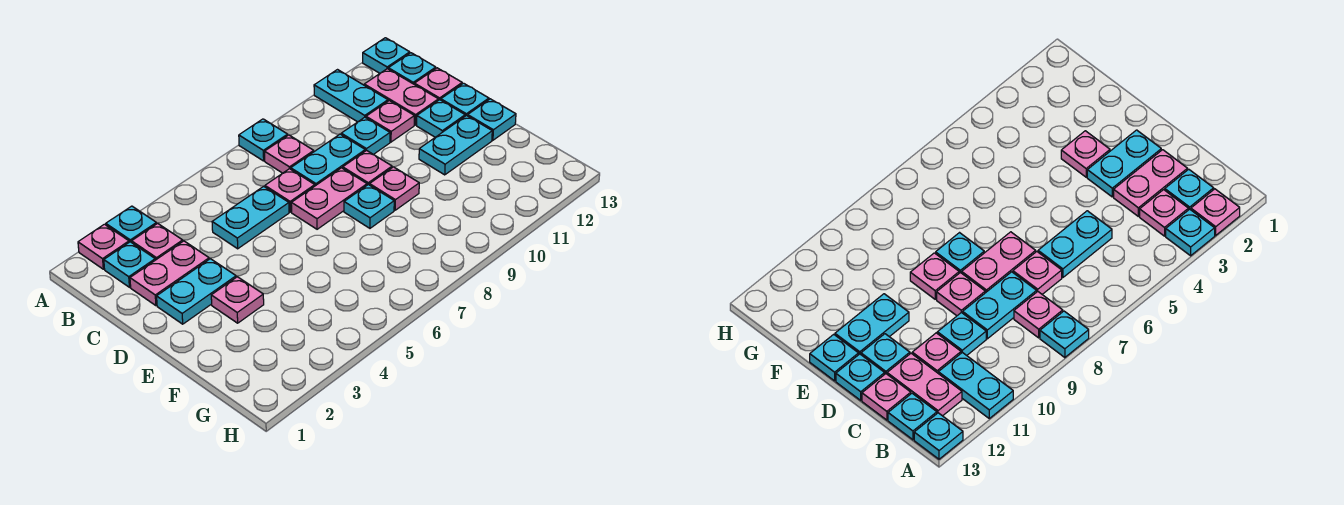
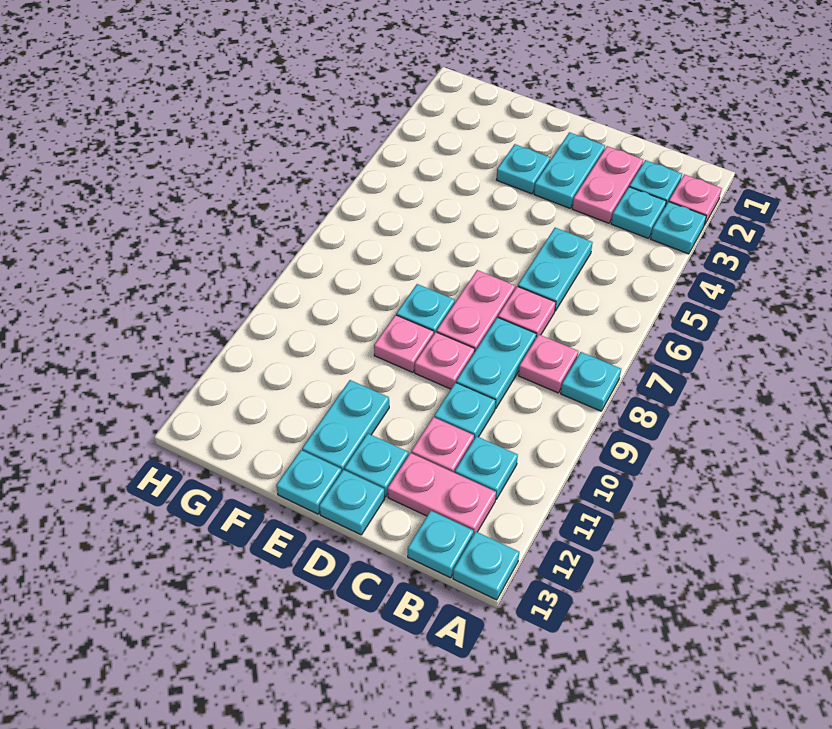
cyan 1x2 plate [314,70,388,122] -> cyan 1x1 plate [455,436,518,499]
pink 1x1 plate [132,223,183,260] -> cyan 1x1 plate [611,187,666,238]
pink 1x1 plate [414,68,462,100] -> none
pink 1x1 plate [211,277,264,323] -> cyan 1x1 plate [496,144,550,194]

